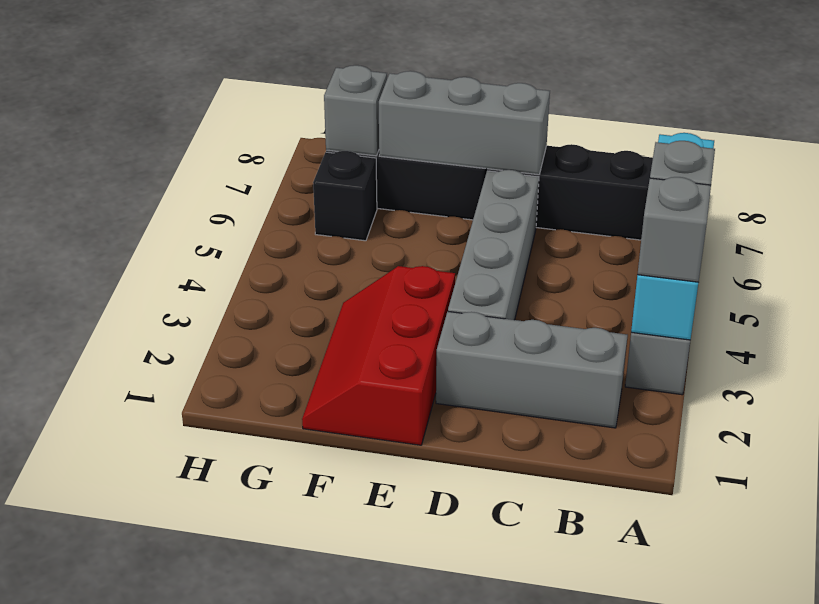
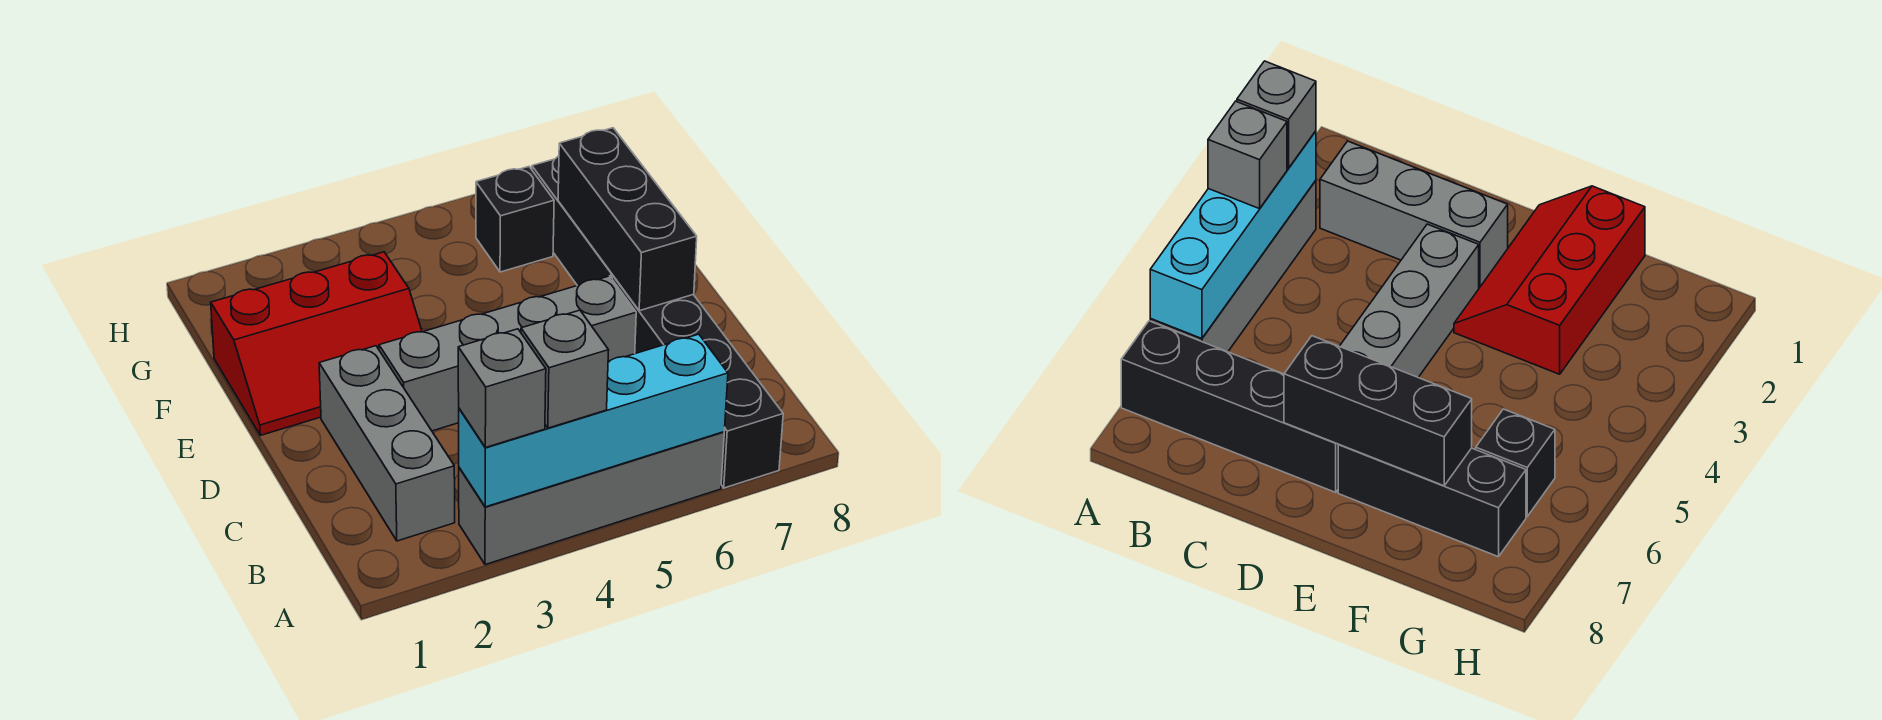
grey 1x3 brick [379,71,550,175] -> black 1x3 brick [558,128,697,311]
red 2x3 slope [302,266,455,445] -> red 2x3 slope turned to [211,252,422,435]
grey 1x1 brick [324,65,387,156] -> none

